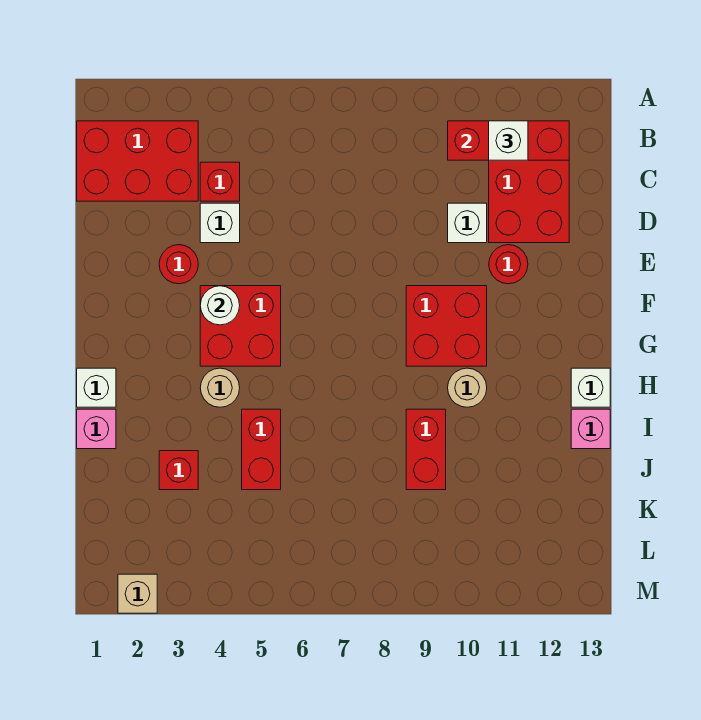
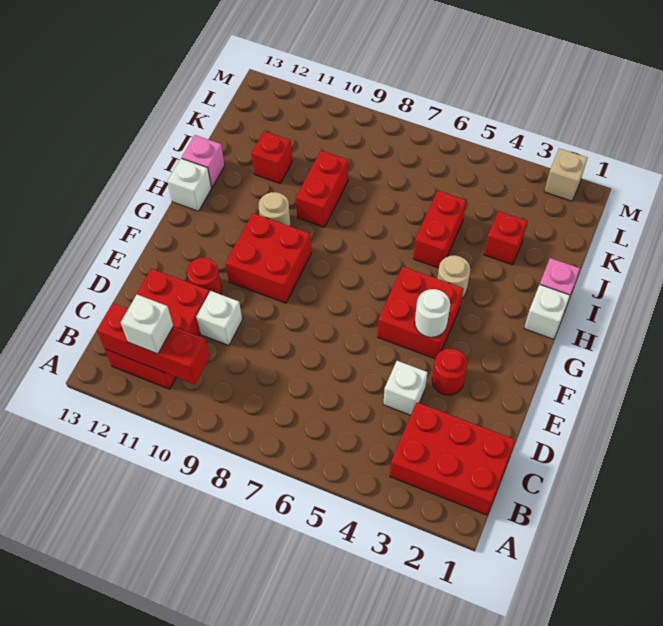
red 1x1 brick [200,162,240,201] -> red 1x1 brick moved to [251,131,292,183]

